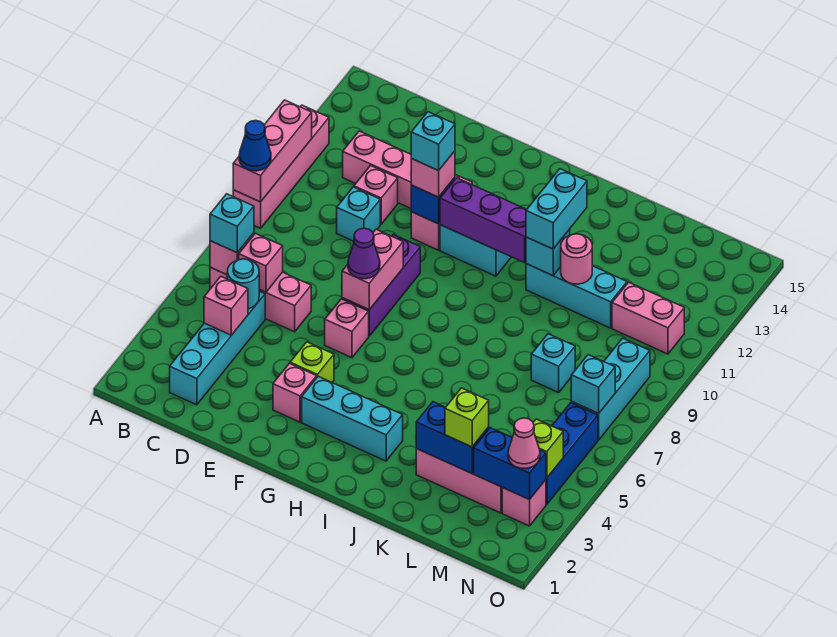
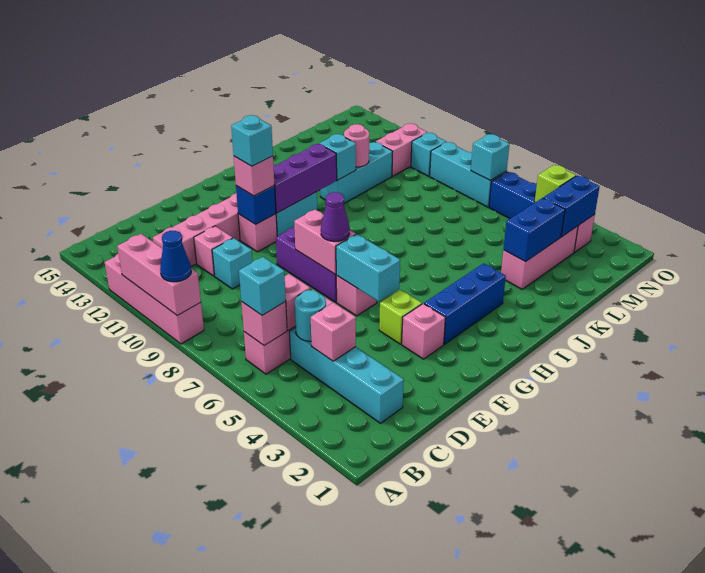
cyan 1x3 brick [302,376,403,461] -> blue 1x3 brick [424,263,506,344]
cyan 1x2 brick [526,169,587,249] -> cyan 1x2 brick moved to [336,234,400,301]
lime 1x1 brick [445,388,489,447] -> none
cyan 1x1 brick [531,334,575,393] -> cyan 1x1 brick moved to [411,133,446,176]
pink 1x1 cone [508,418,540,468] -> none

